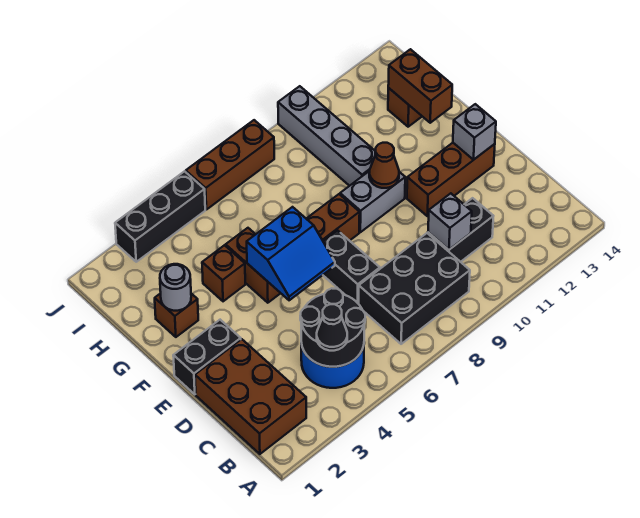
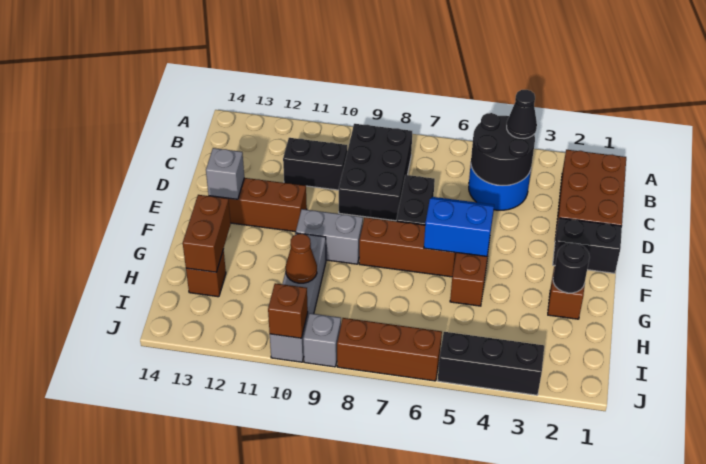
black 2x3 brick [359,233,470,344] -> black 2x3 brick turned to [339,124,412,221]
grey 1x1 brick [428,193,472,250] -> grey 1x1 brick moved to [303,313,341,367]
brown 1x1 cone [369,143,399,188] -> brown 1x1 cone moved to [286,234,317,283]
grey 1x1 round brick [160,264,191,311] -> black 1x1 round brick [553,243,590,293]
brown 1x1 brick [202,245,245,301] -> brown 1x1 brick moved to [268,283,308,338]

